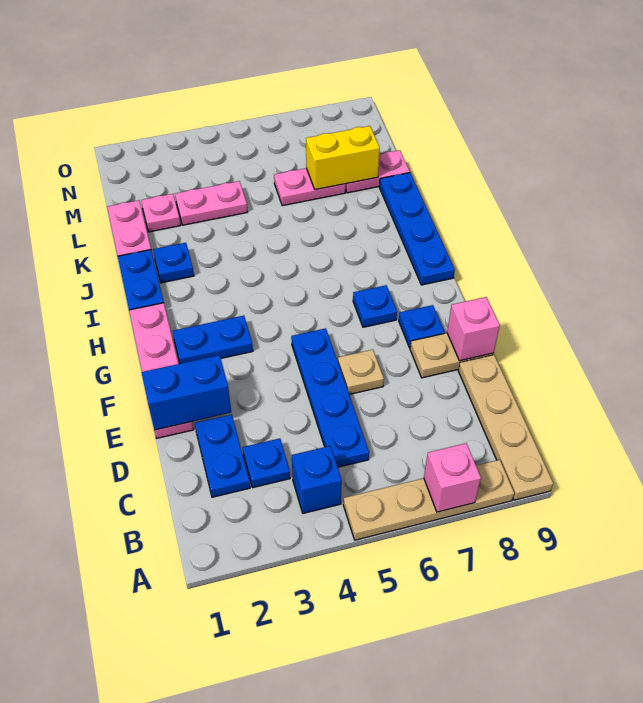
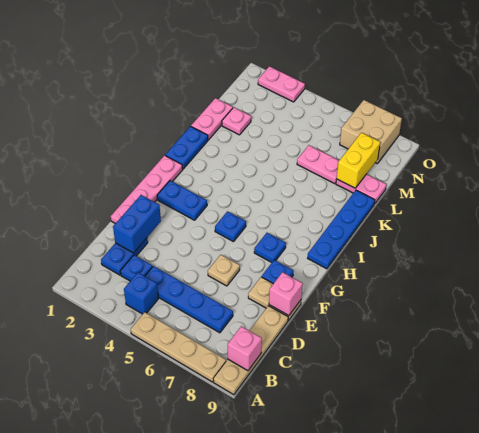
pink 1x1 brick [424,443,481,512] -> pink 1x1 brick moved to [228,326,262,371]
blue 1x4 plate [291,328,369,467] -> blue 1x4 plate turned to [145,266,233,333]
blue 1x2 brick [141,355,231,430] -> blue 1x2 brick turned to [113,195,161,253]
blue 1x1 plate [153,243,194,283] -> blue 1x1 plate moved to [215,211,246,242]
pink 1x2 plate [175,181,248,225] -> pink 1x2 plate moved to [258,66,305,102]
yellow 1x2 brick [306,126,380,190] -> yellow 1x2 brick turned to [337,133,380,188]
none -> tan 2x2 brick [340,100,402,164]

